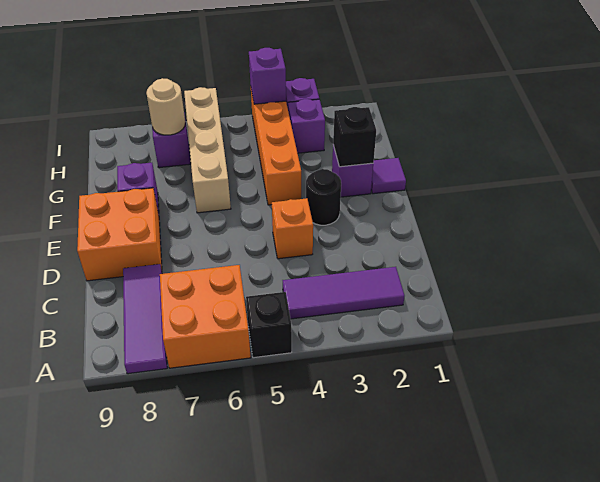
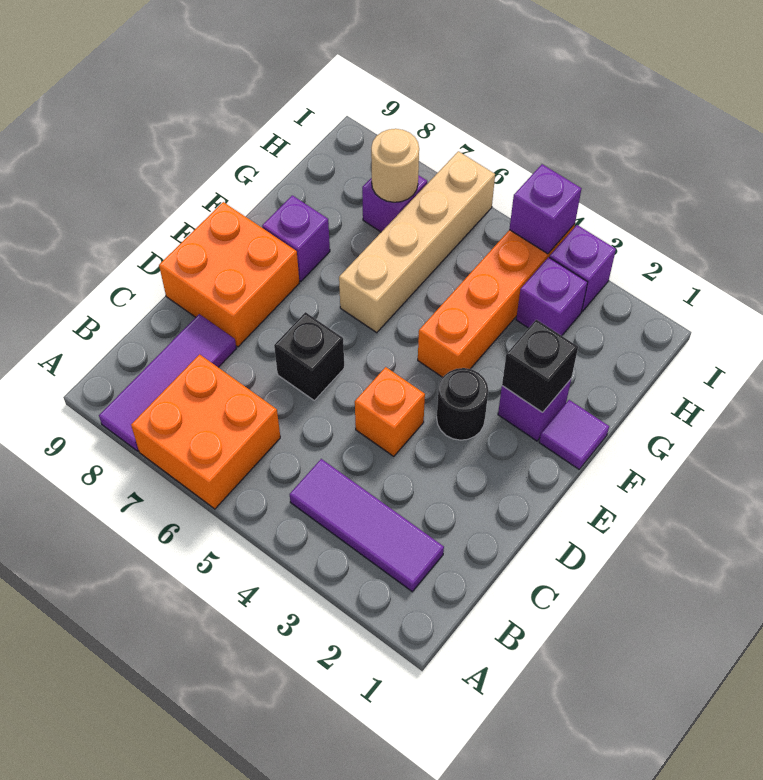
black 1x1 brick [246,292,292,358] -> black 1x1 brick moved to [274,312,344,400]

